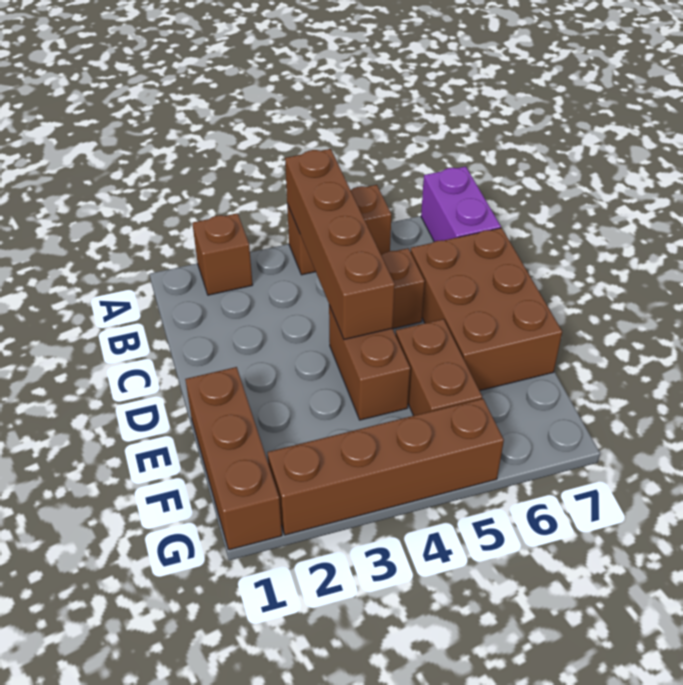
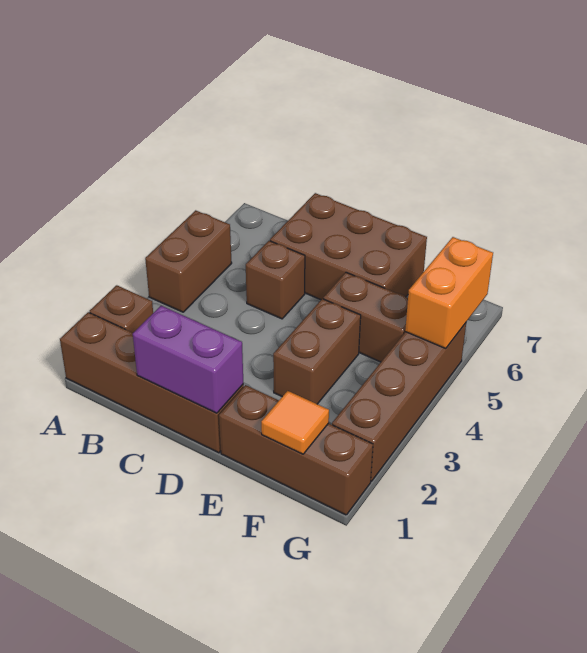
brown 1x4 brick [285,149,395,339] -> brown 1x4 brick moved to [60,312,244,453]
purple 1x2 brick [421,166,501,242] -> purple 1x2 brick moved to [133,306,243,413]
brown 1x2 brick [329,305,410,420] -> brown 1x2 brick turned to [273,299,361,404]
none -> orange 1x1 tile [261,391,329,454]
none -> orange 1x2 brick [405,237,493,348]

